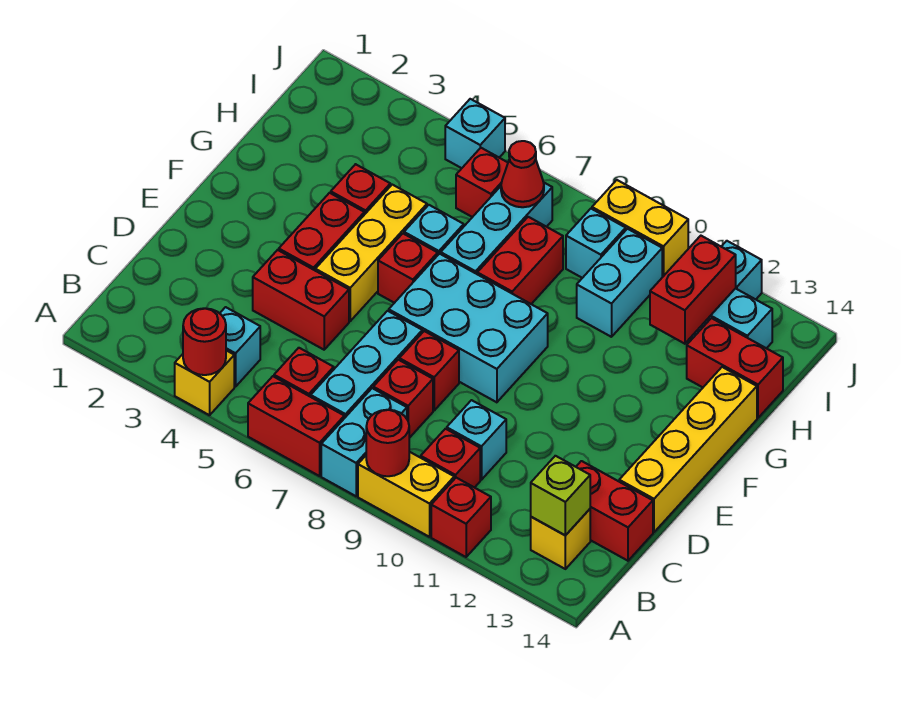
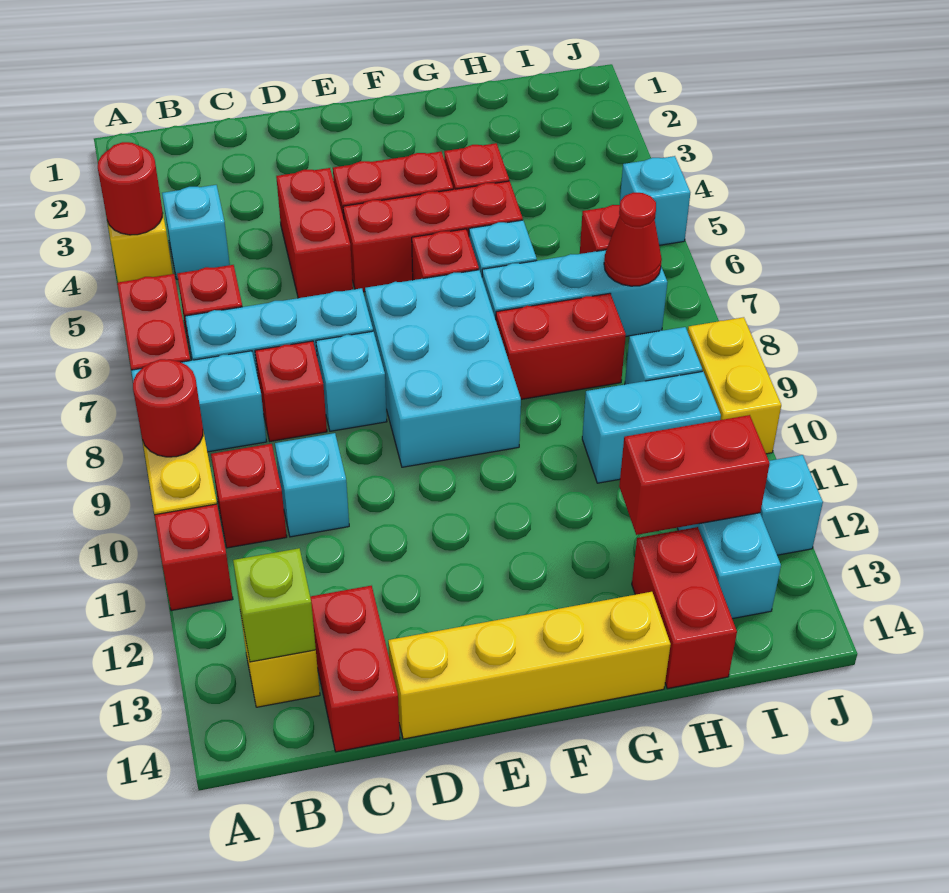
red 1x1 brick [399,331,459,410] -> cyan 1x1 brick [316,331,387,431]
yellow 1x3 brick [315,185,427,321] -> red 1x3 brick [343,181,523,292]

